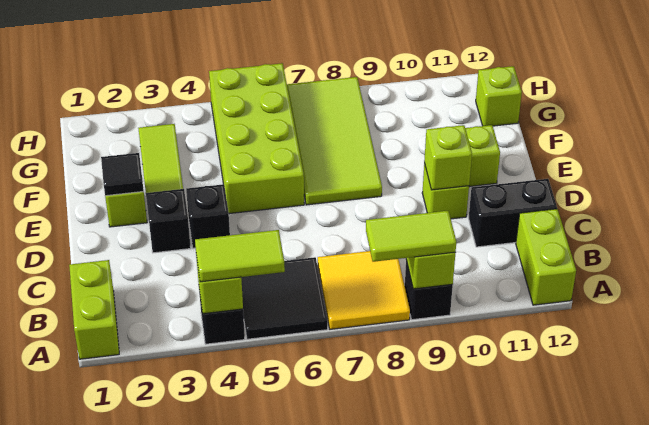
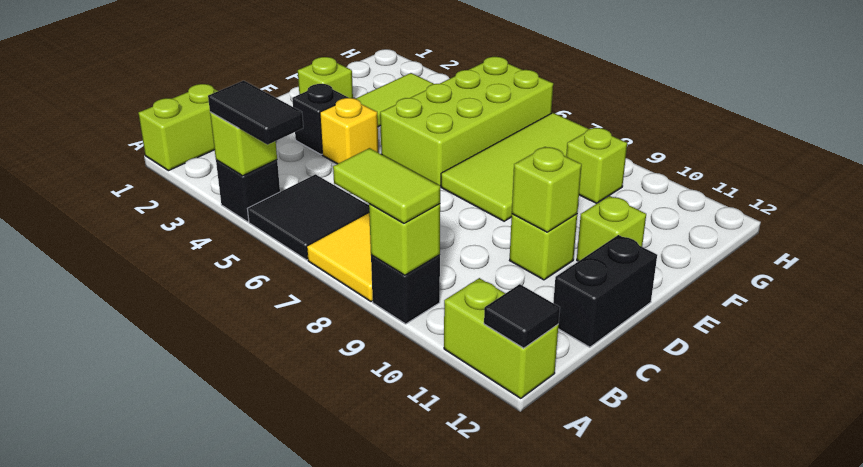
lime 1x2 tile [195,230,285,282] -> black 1x2 tile [208,81,303,145]
lime 1x2 brick [516,209,576,305] -> lime 1x2 brick turned to [444,278,558,398]
black 1x2 brick [469,179,557,247] -> black 1x2 brick turned to [553,235,657,347]
black 1x1 brick [186,184,230,248] -> yellow 1x1 brick [320,98,379,164]
black 1x1 tile [101,153,144,196] -> black 1x1 tile moved to [484,284,560,348]
lime 1x1 brick [476,66,522,126] -> lime 1x1 brick moved to [566,128,627,203]

